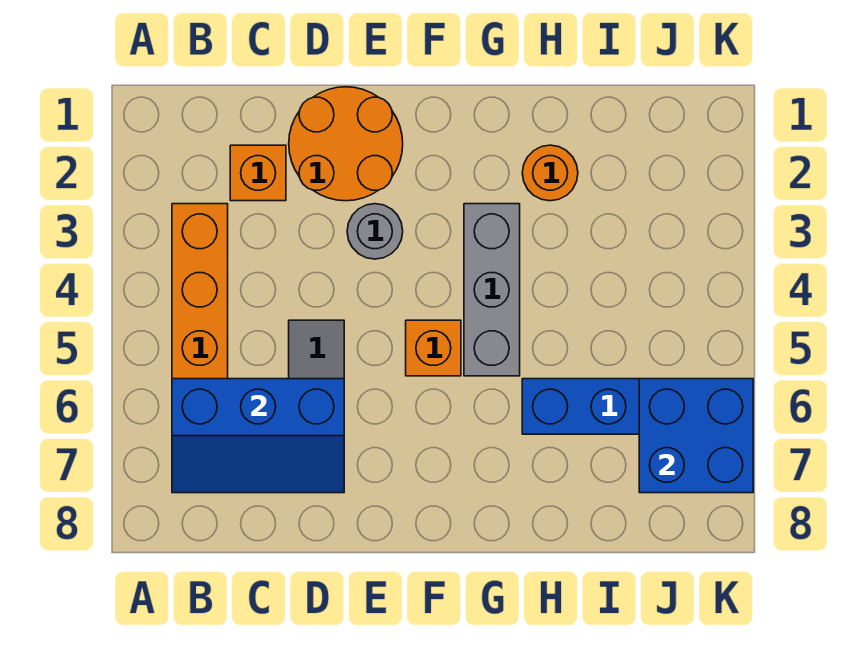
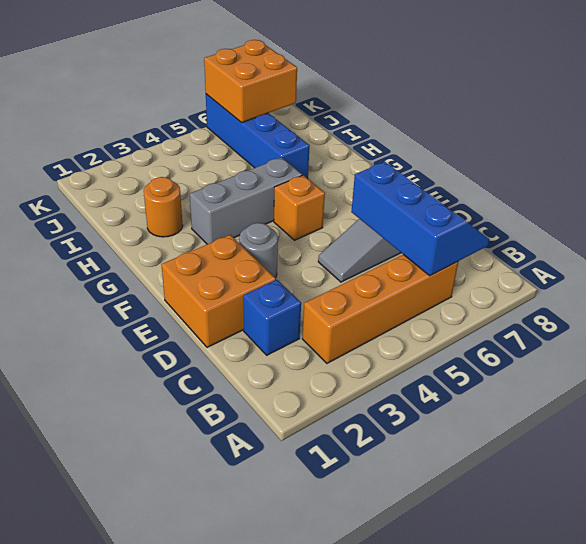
orange 1x1 brick [230,145,286,201] -> blue 1x1 brick [243,280,301,355]
orange 2x2 round brick [289,87,403,201] -> orange 2x2 brick [161,235,276,347]
blue 2x2 brick [639,379,753,493] -> orange 2x2 brick [204,40,297,123]

